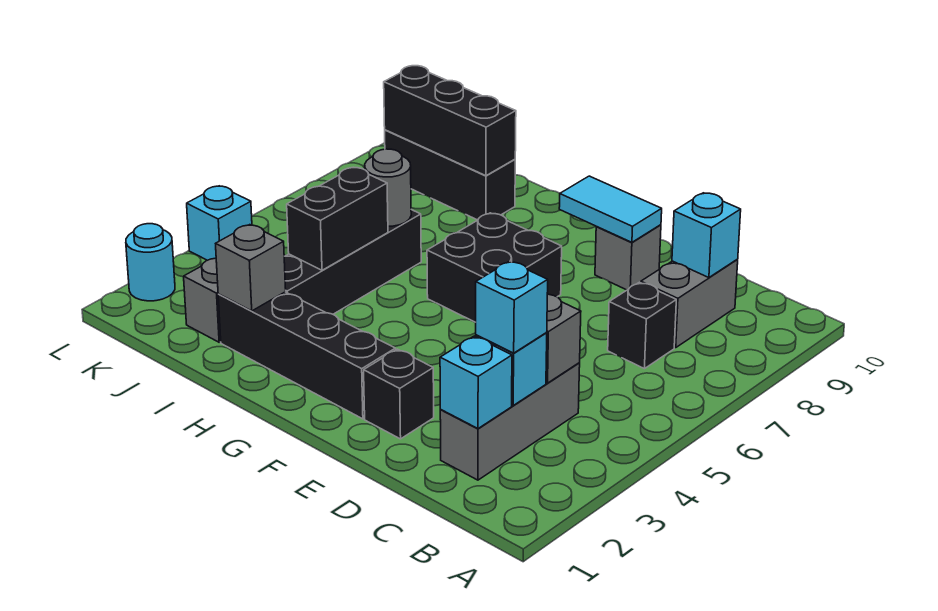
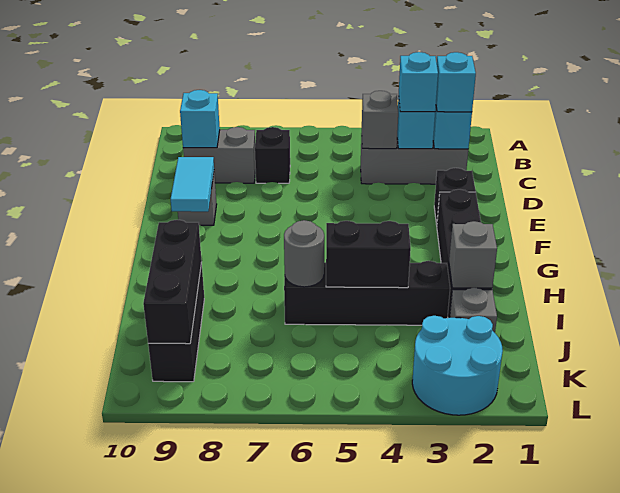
black 2x2 brick [427,213,562,322] -> none
cyan 1x1 round brick [126,224,175,301] -> cyan 2x2 round brick [412,316,503,415]
cyan 1x1 brick [187,186,252,260] -> cyan 1x1 brick moved to [436,52,476,112]

